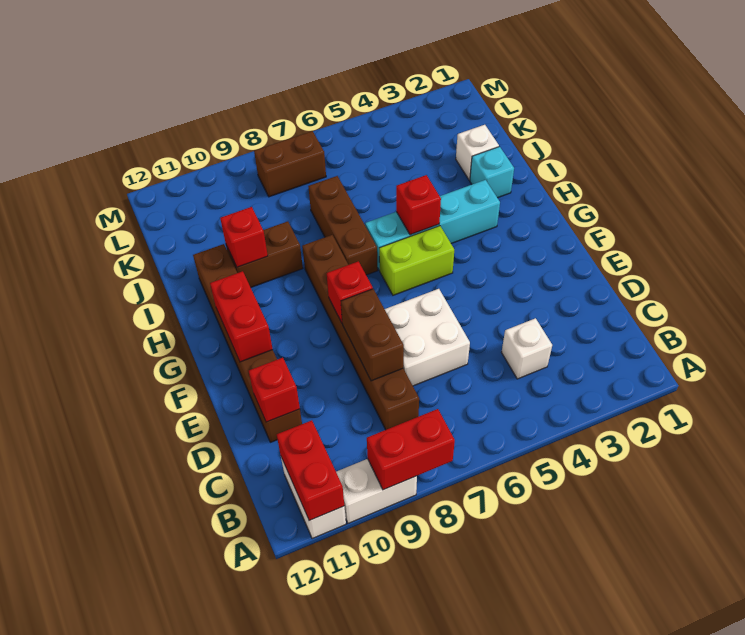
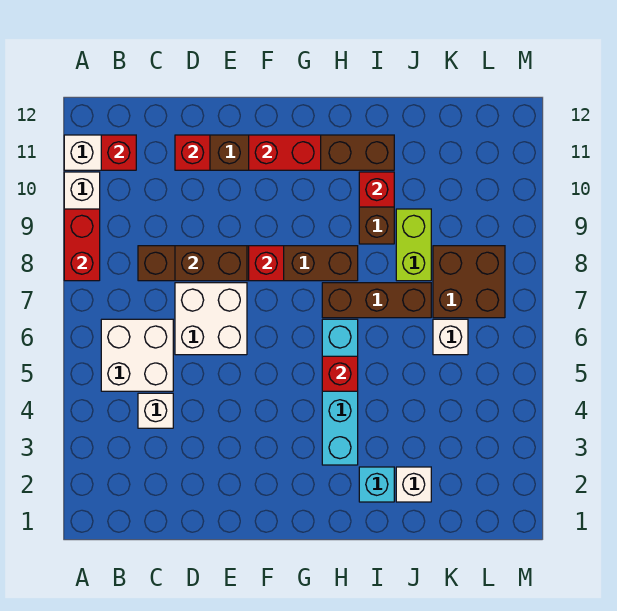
red 1x2 brick [277,420,344,521] -> red 1x1 brick [101,135,136,170]
none -> white 2x2 brick [101,319,173,391]
lime 1x2 brick [379,226,454,295] -> lime 1x2 brick moved to [396,209,431,281]
none -> white 1x1 brick [433,319,468,355]
brown 1x2 brick [254,131,326,197] -> brown 2x2 brick [433,246,505,318]

